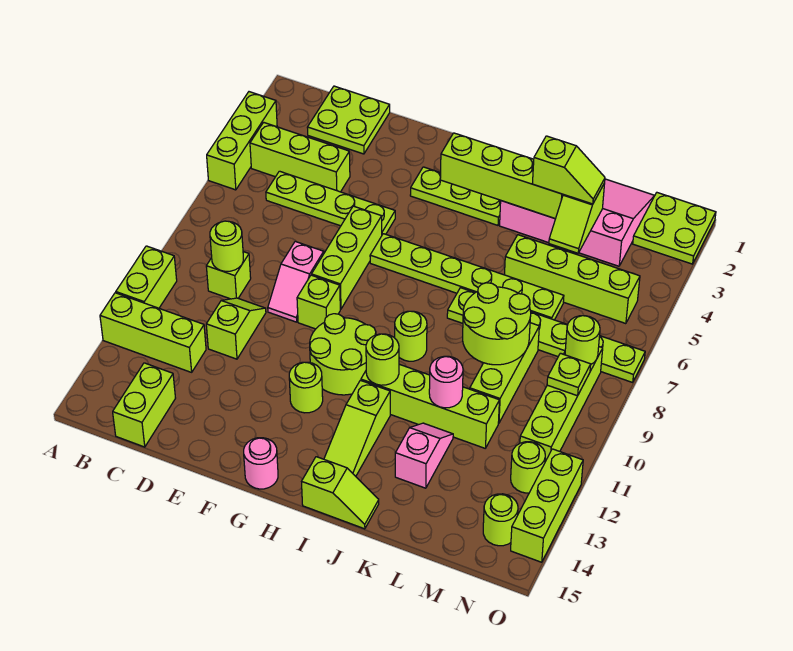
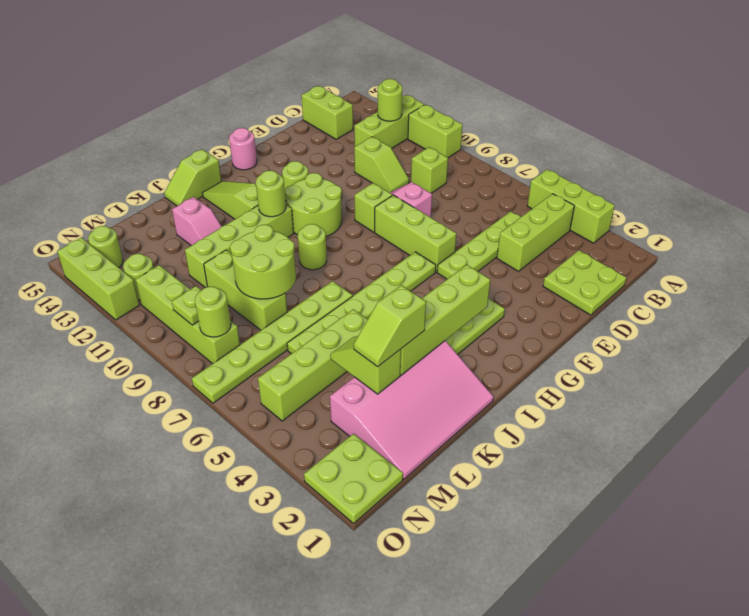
lime 1x1 round brick [210,221,243,271] -> lime 1x1 round brick moved to [377,79,402,121]
pink 1x1 round brick [429,356,463,408] -> none

